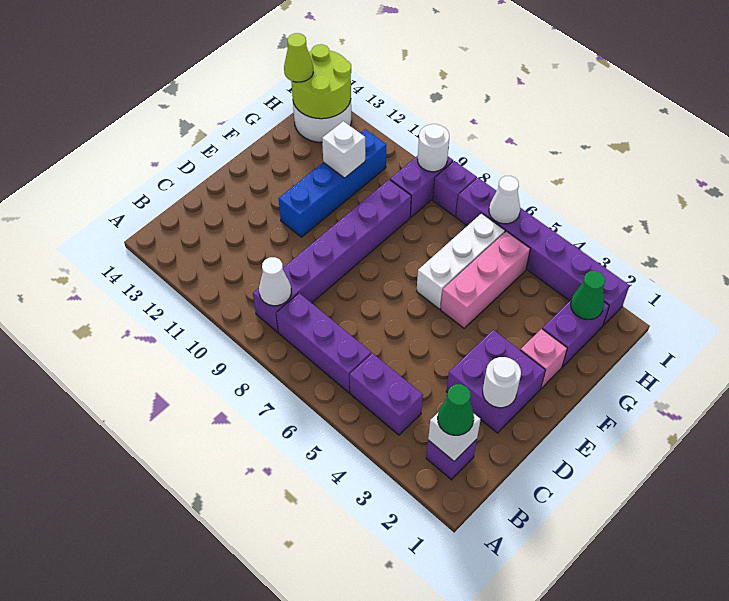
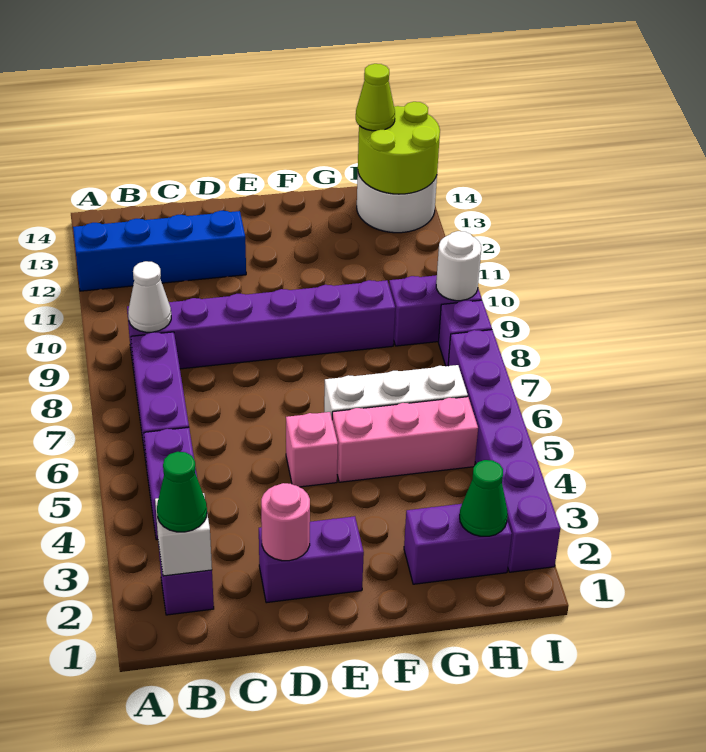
purple 2x2 brick [446,330,545,433] -> purple 1x2 brick [259,516,364,603]
white 1x1 round brick [483,357,521,408] -> pink 1x1 round brick [261,483,310,561]
blue 1x4 brick [279,129,386,237] -> blue 1x4 brick moved to [73,211,246,291]
pink 1x1 brick [520,329,567,388] -> pink 1x1 brick moved to [286,412,338,487]
white 1x1 brick [322,121,365,178] -> none
white 1x1 cone [489,176,520,224] -> none

